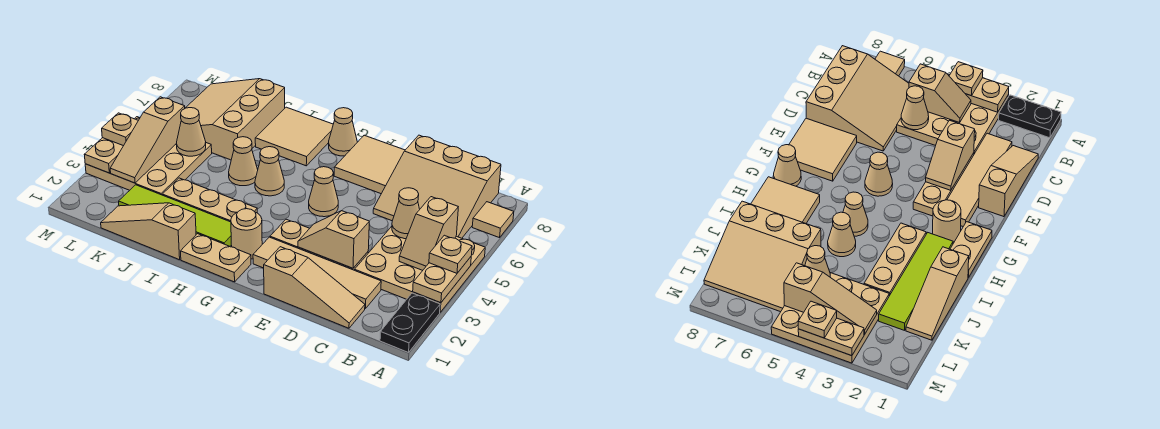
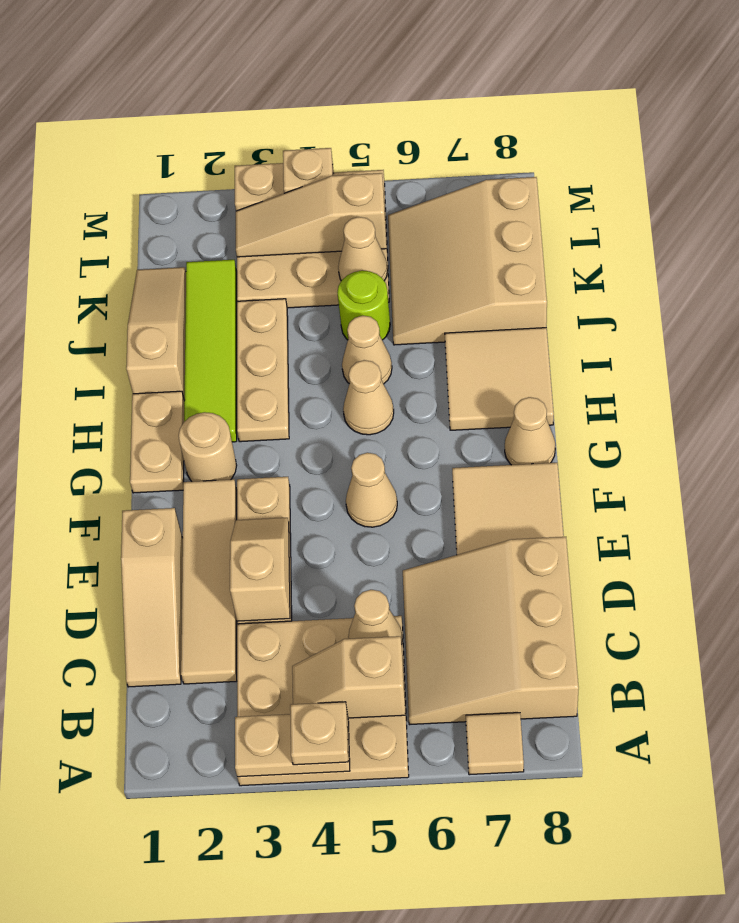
black 1x2 plate [380,293,440,352] -> none
none -> lime 1x1 round brick [337,271,390,340]
tan 3x3 slope [186,79,285,160] -> tan 3x3 slope turned to [388,177,547,345]

